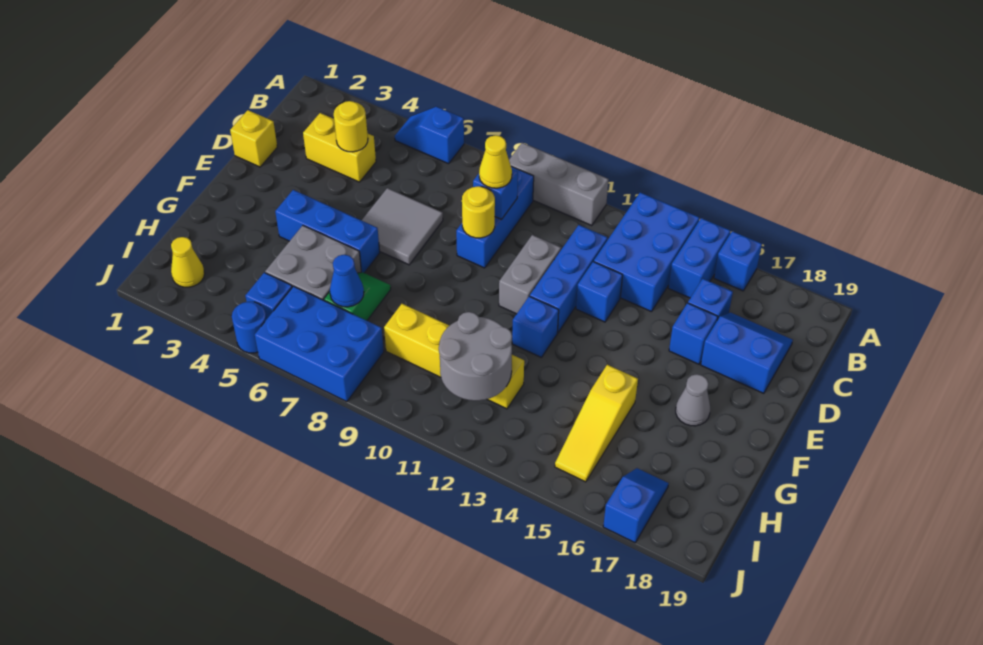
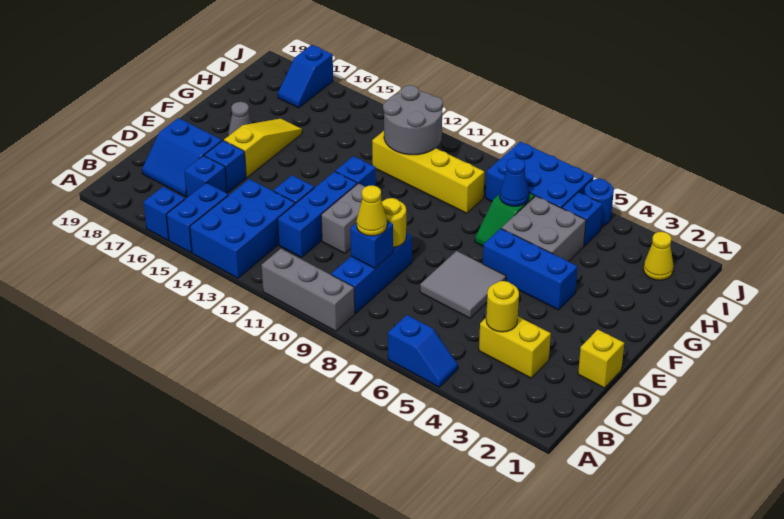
yellow 1x3 slope [555,365,638,482] -> yellow 1x3 slope moved to [224,119,302,177]

